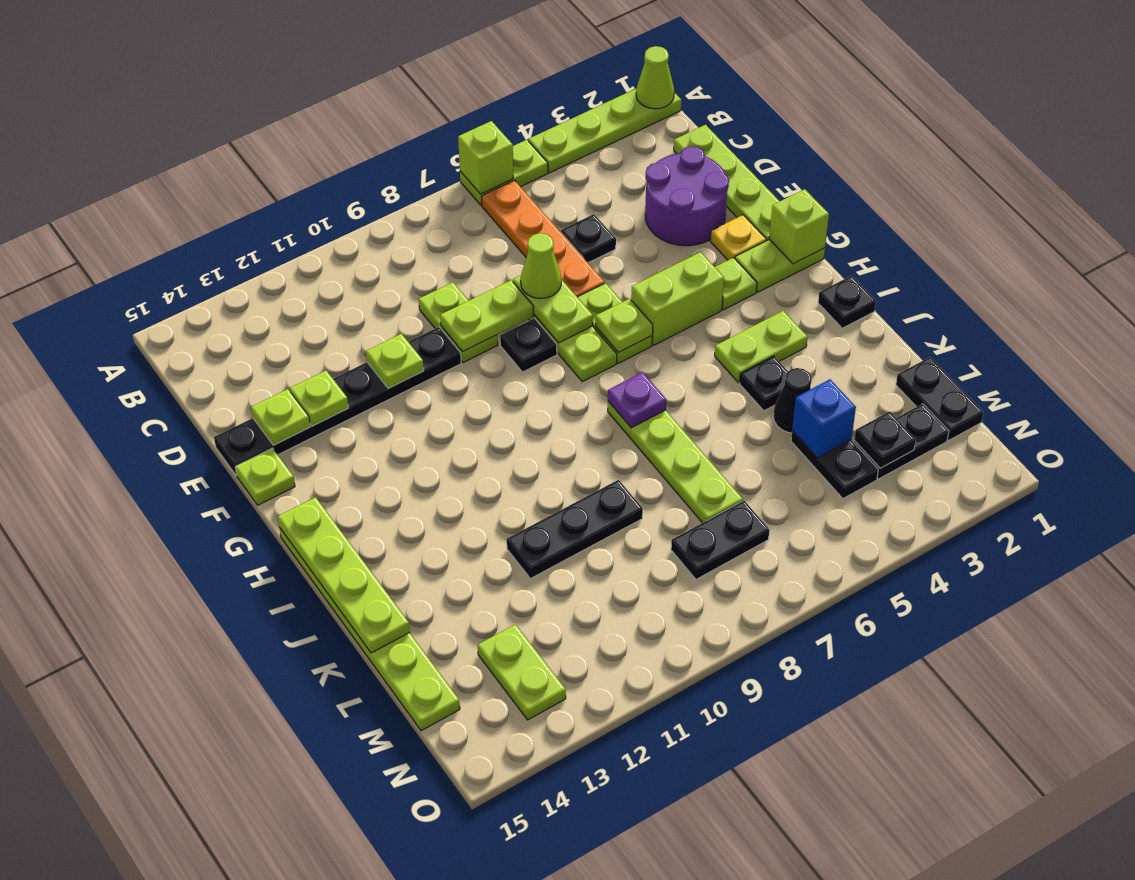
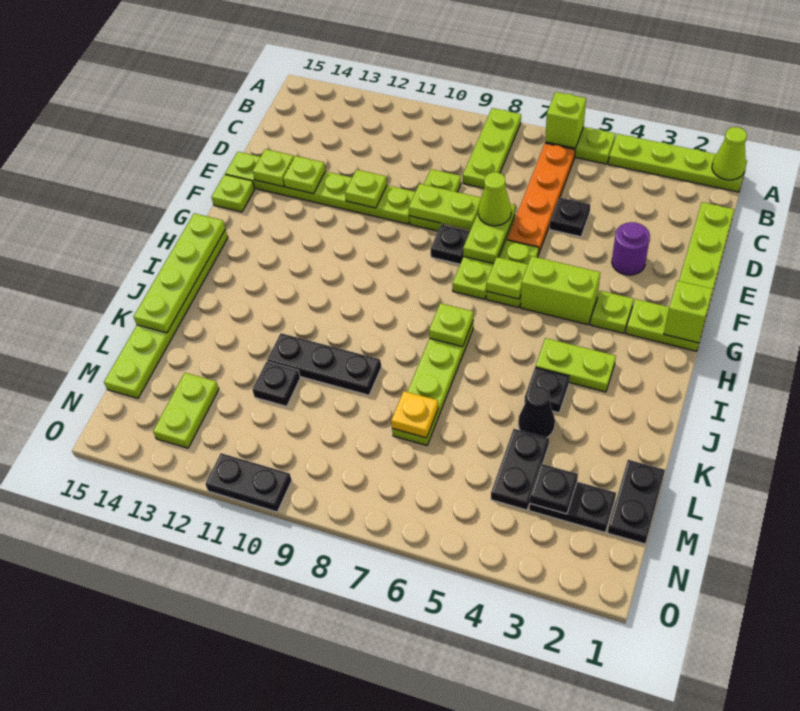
none -> lime 1x3 plate [463,108,521,188]
purple 2x2 round brick [645,146,729,246] -> purple 1x1 round brick [612,222,650,275]
black 1x6 plate [214,327,461,475] -> lime 1x6 plate [225,152,415,224]
yellow 1x1 plate [710,215,766,260] -> yellow 1x1 plate moved to [391,391,438,438]
black 1x1 plate [818,276,876,328] -> black 1x1 plate moved to [252,362,300,406]
purple 1x1 plate [608,372,666,428] -> lime 1x1 plate [429,303,473,347]
blue 1x1 brick [792,379,856,458] -> none
black 1x2 plate [671,501,769,579] -> black 1x2 plate moved to [206,453,292,512]

